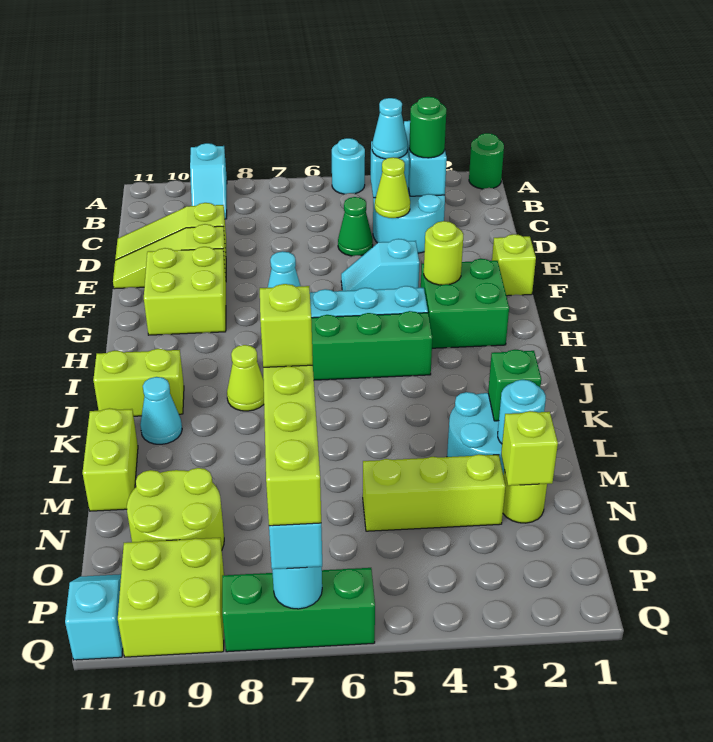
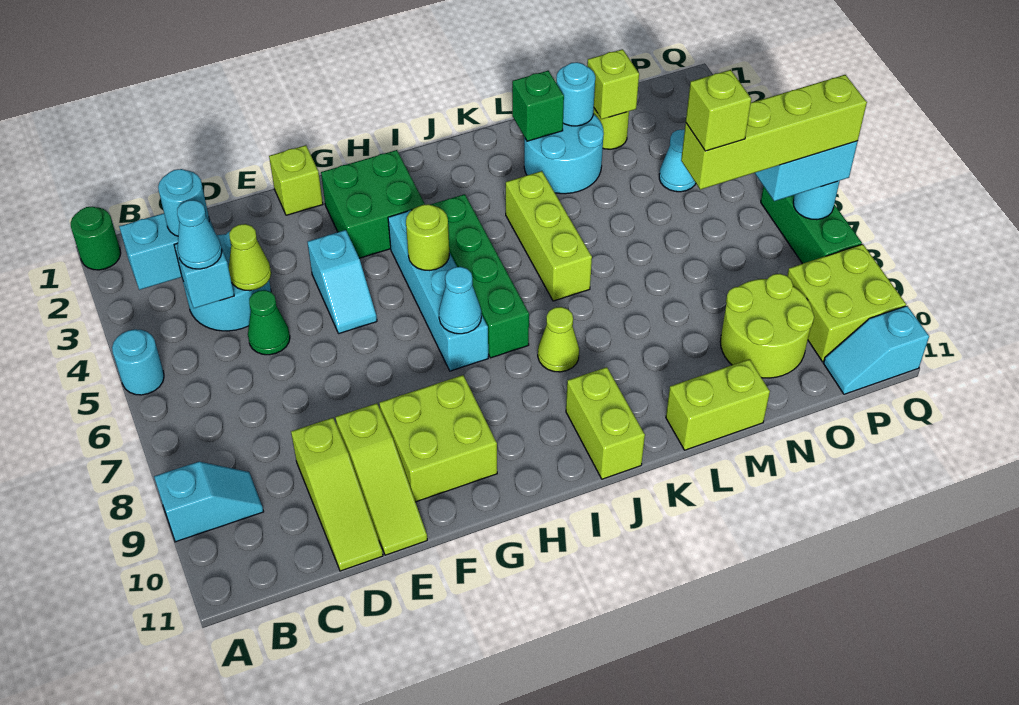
green 1x1 round brick [409,97,447,158] -> cyan 1x1 round brick [158,169,209,236]
lime 1x1 round brick [424,221,463,285] -> lime 1x1 round brick moved to [406,204,449,271]
cyan 1x1 cone [140,377,182,444] -> cyan 1x1 cone moved to [659,129,696,192]
lime 1x3 brick [363,454,505,531] -> lime 1x3 brick moved to [506,171,592,301]

